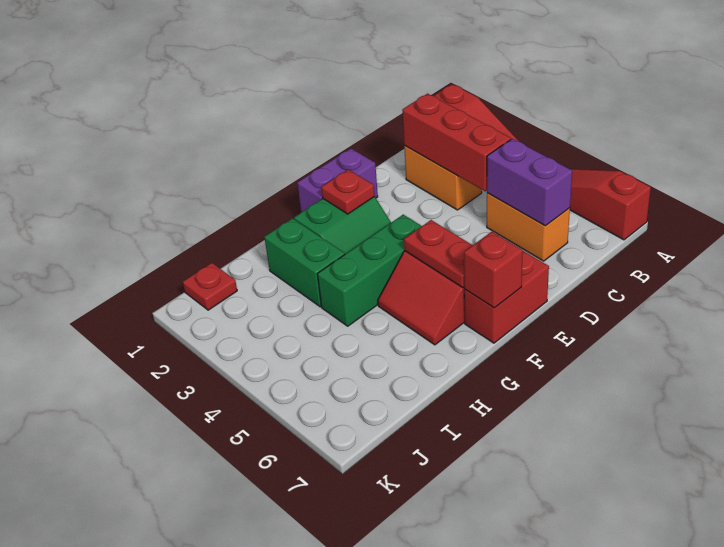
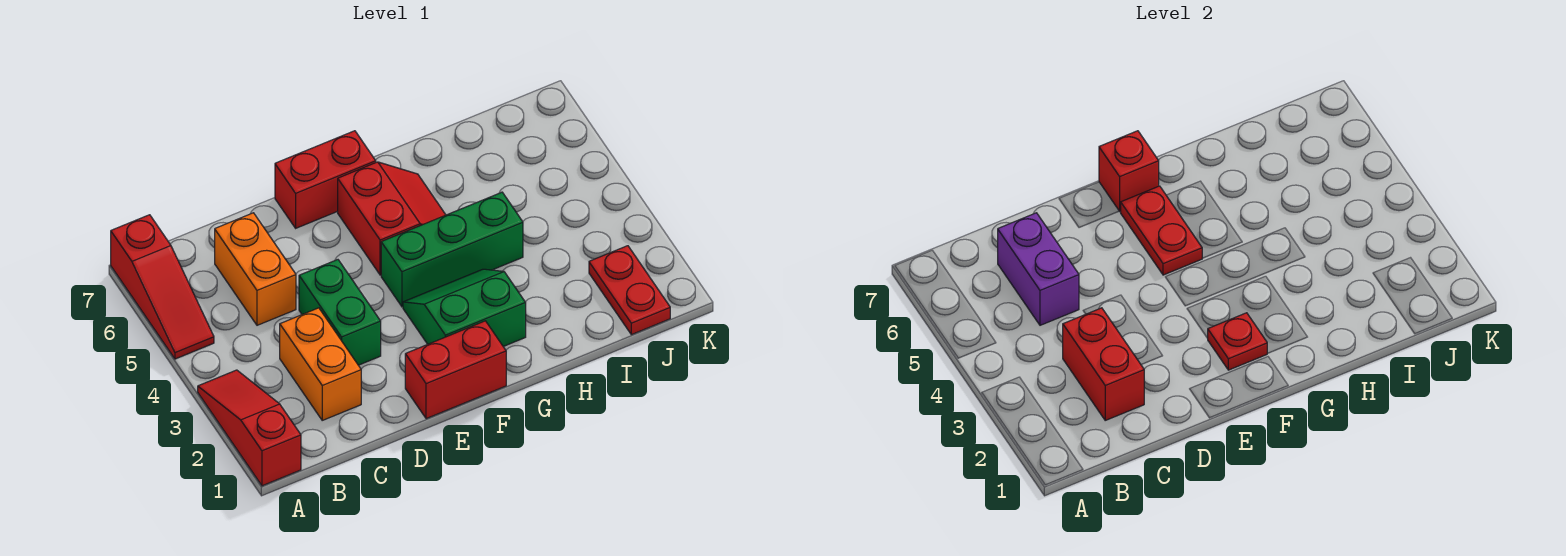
red 1x3 brick [402,94,511,191] -> red 1x2 brick [1063,308,1144,420]
purple 1x2 brick [297,149,378,212] -> red 1x2 brick [405,321,506,419]
green 1x2 brick [264,218,345,307] -> green 1x2 brick moved to [299,260,381,365]
red 1x1 plate [183,263,237,310] -> red 1x2 plate [589,246,670,335]

